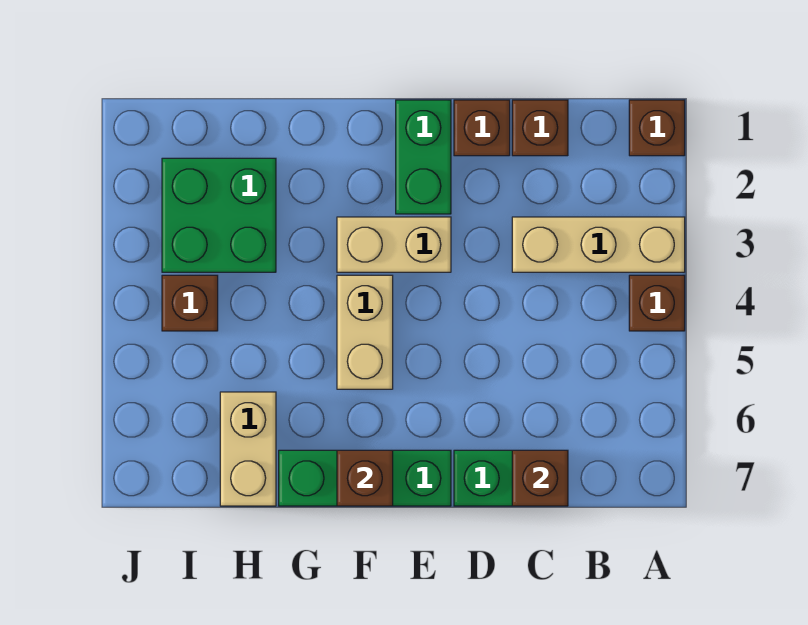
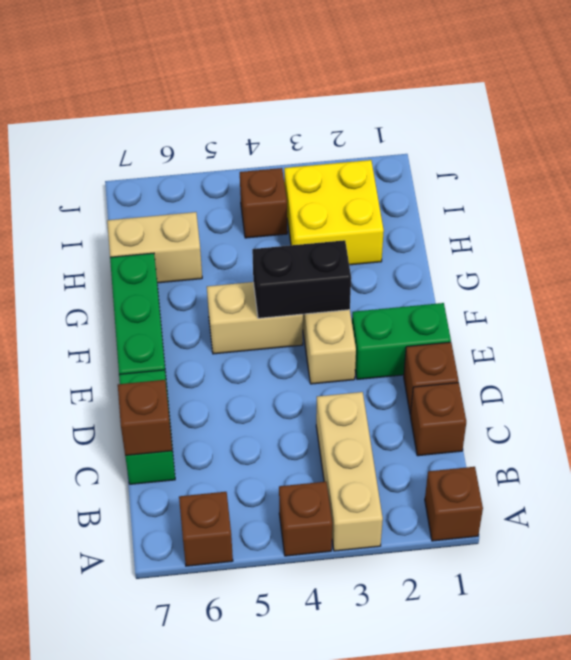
none -> black 1x2 brick [252,240,351,318]
brown 1x1 brick [337,450,393,506] -> brown 1x1 brick moved to [179,492,233,566]
green 2x2 brick [162,158,276,272] -> yellow 2x2 brick [284,160,384,265]

